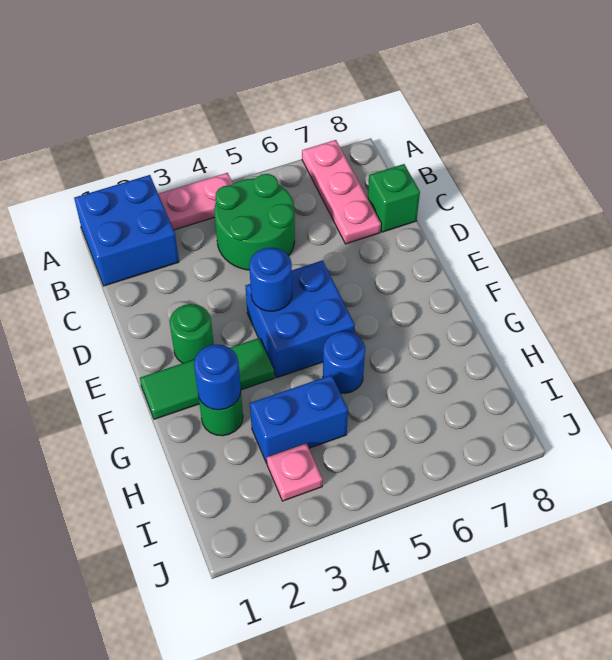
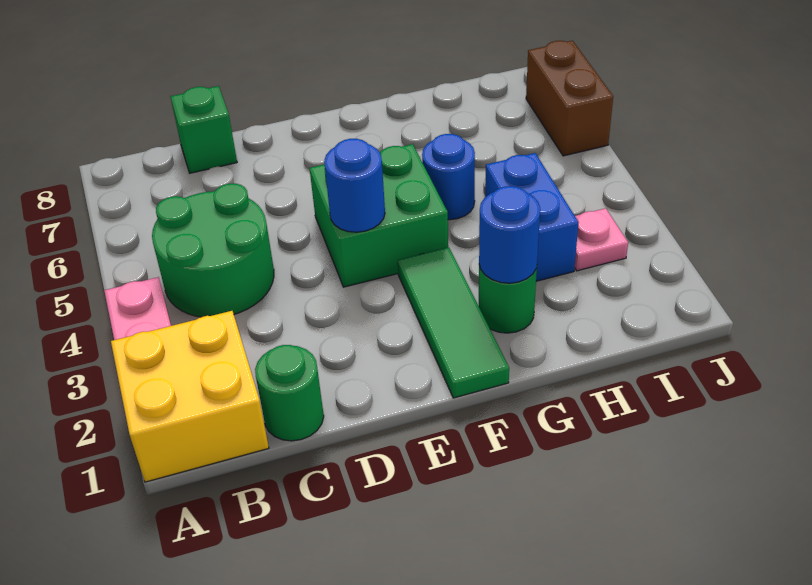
blue 2x2 brick [74,175,179,286] -> yellow 2x2 brick [111,311,269,482]
pink 1x3 plate [302,140,381,244] -> none
green 1x1 round brick [169,304,214,363] -> green 1x1 round brick moved to [255,345,324,441]
blue 2x2 brick [246,260,355,378] -> green 2x2 brick [310,144,448,287]
none -> brown 1x2 brick [526,41,613,156]

